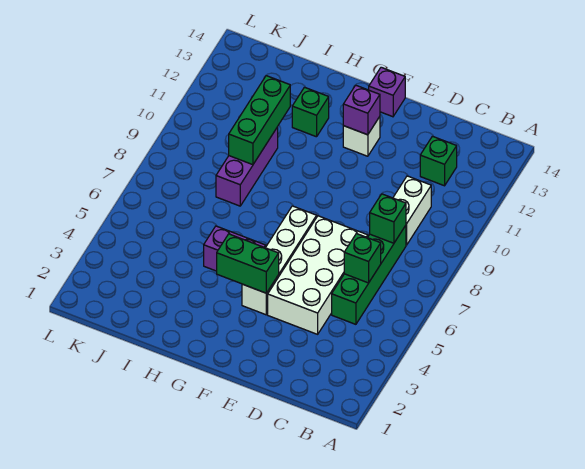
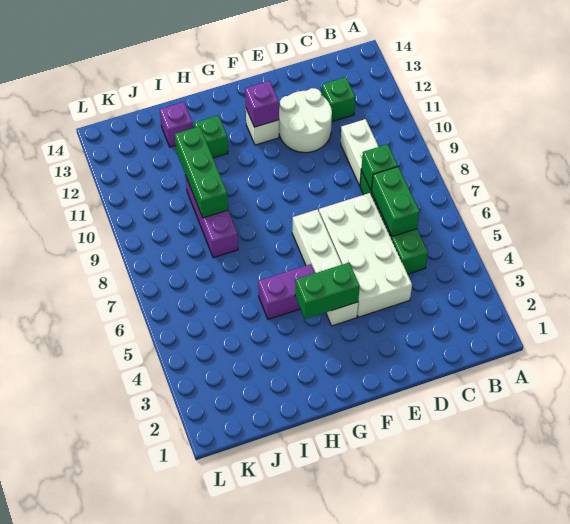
green 1x1 brick [344,234,381,283] -> green 1x2 brick [372,167,419,237]
none -> white 2x2 round brick [279,88,332,153]
purple 1x1 brick [369,67,405,117] -> purple 1x1 brick moved to [160,102,193,147]

